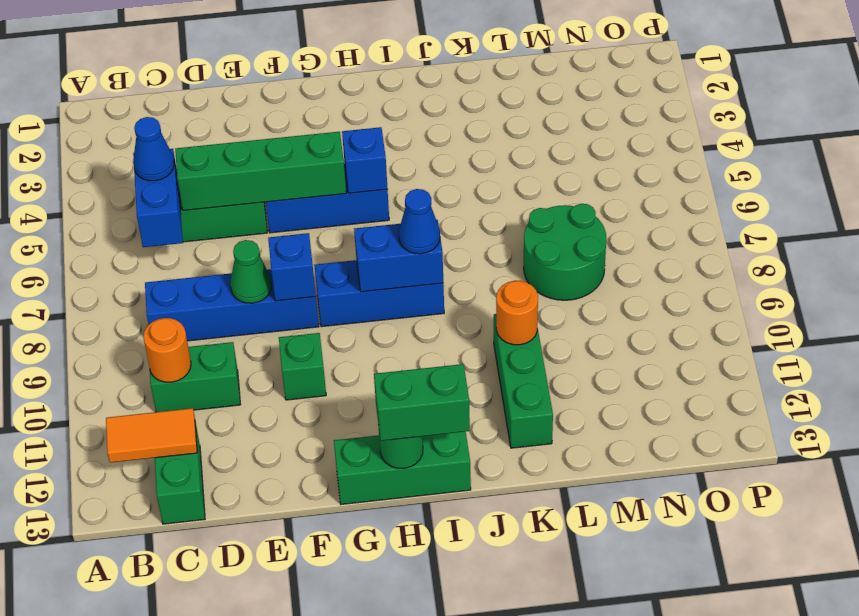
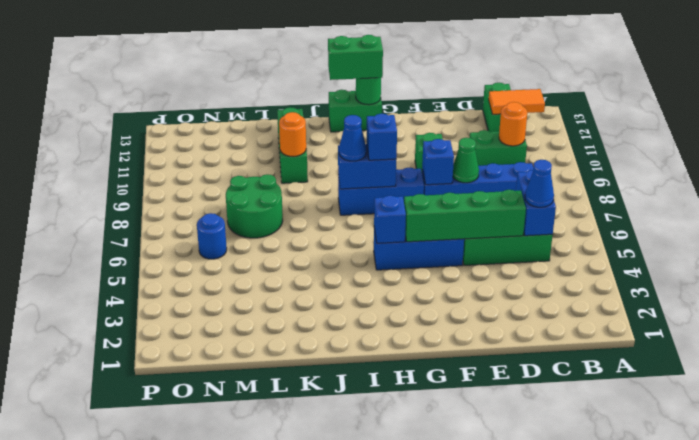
green 1x3 brick [334,432,471,504] -> green 1x2 brick [329,90,382,132]
none -> blue 1x1 brick [367,114,397,160]
none -> blue 1x1 round brick [197,213,227,259]

